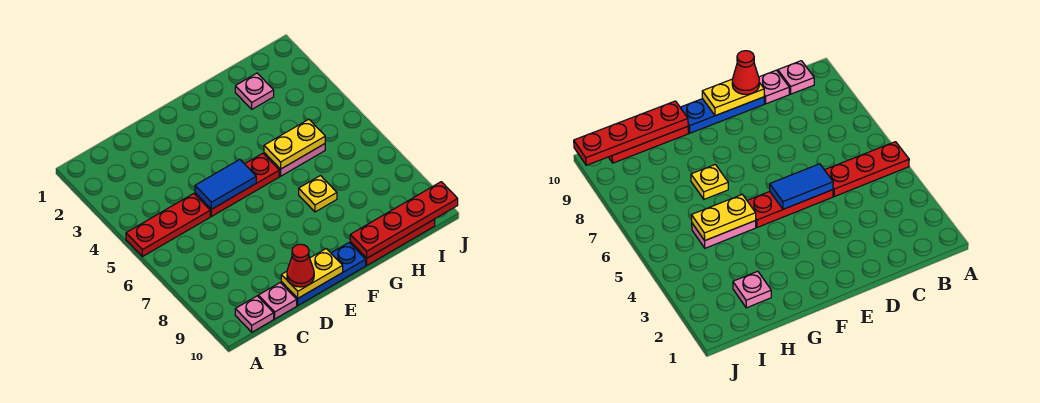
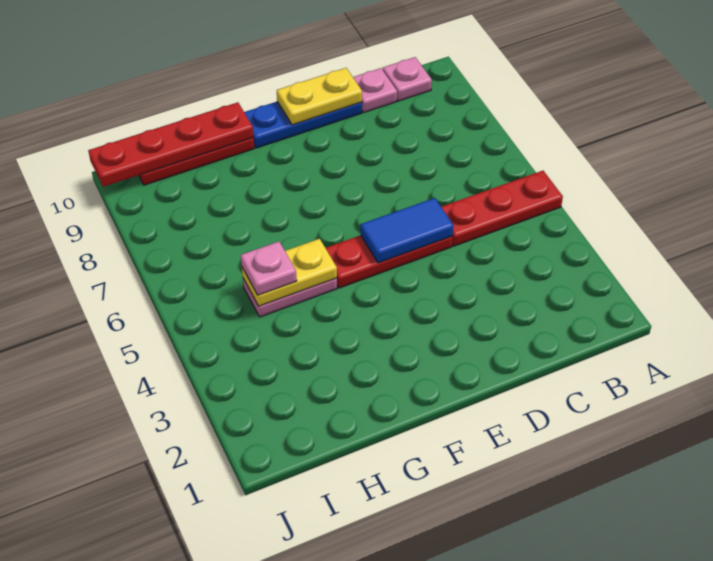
red 1x1 cone [287,244,314,287] -> none
yellow 1x1 plate [299,176,337,212] -> none
pink 1x1 plate [235,73,274,109] -> pink 1x1 plate moved to [241,242,297,295]

